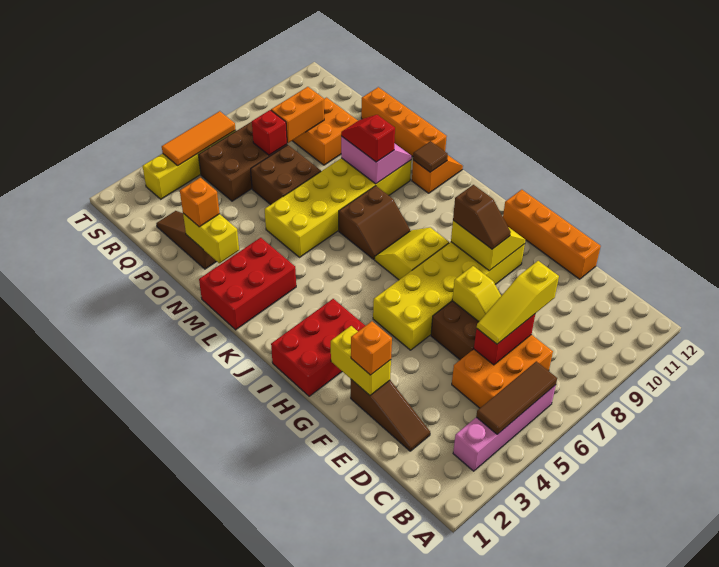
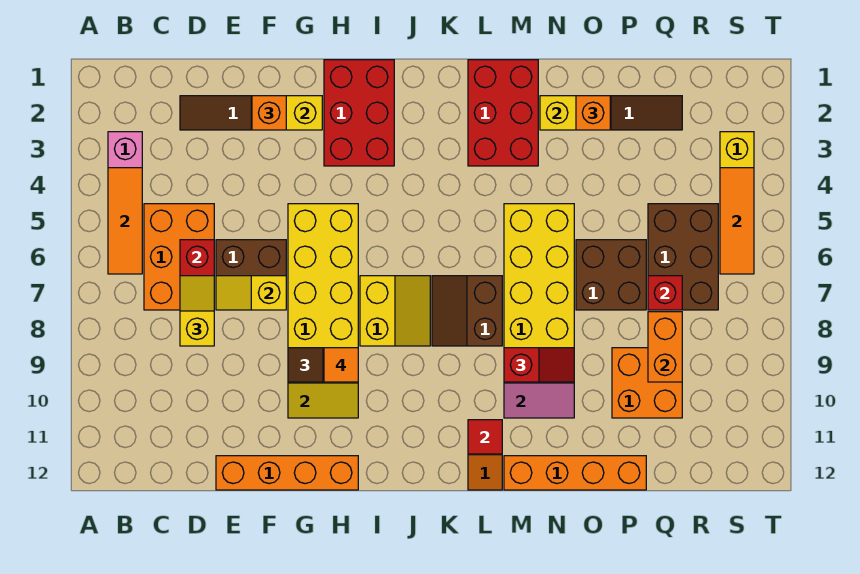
brown 1x3 tile [476,361,557,434] -> orange 1x3 tile [108,168,142,274]
yellow 1x3 slope [477,261,559,344] -> yellow 1x2 slope [180,276,214,346]
none -> orange 1x1 tile [324,348,358,382]
brown 1x1 tile [413,141,448,172] -> red 1x1 tile [468,420,502,454]

